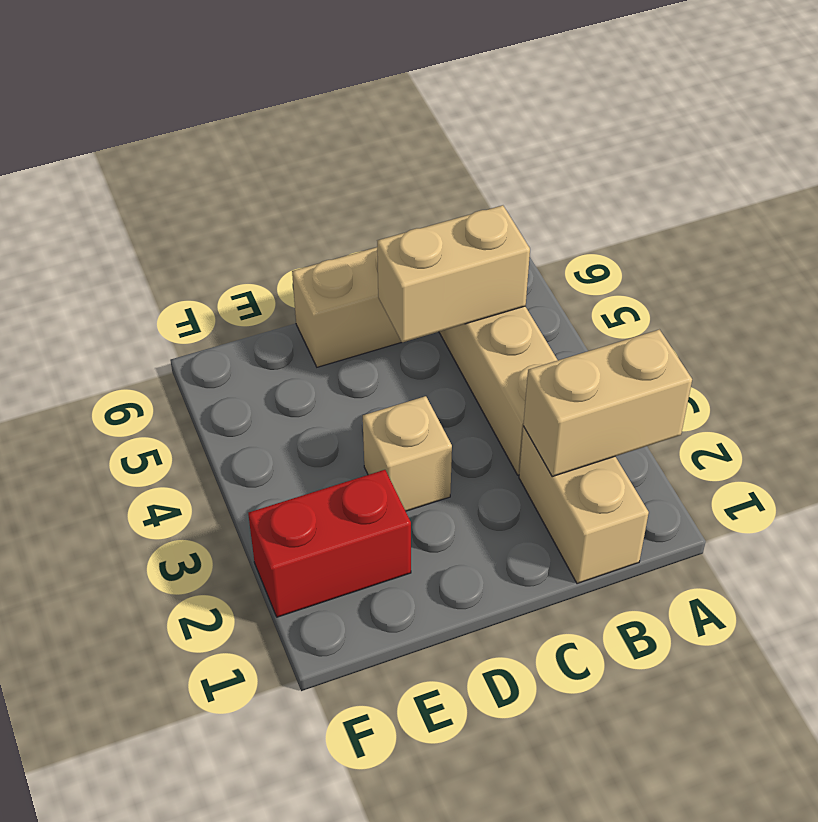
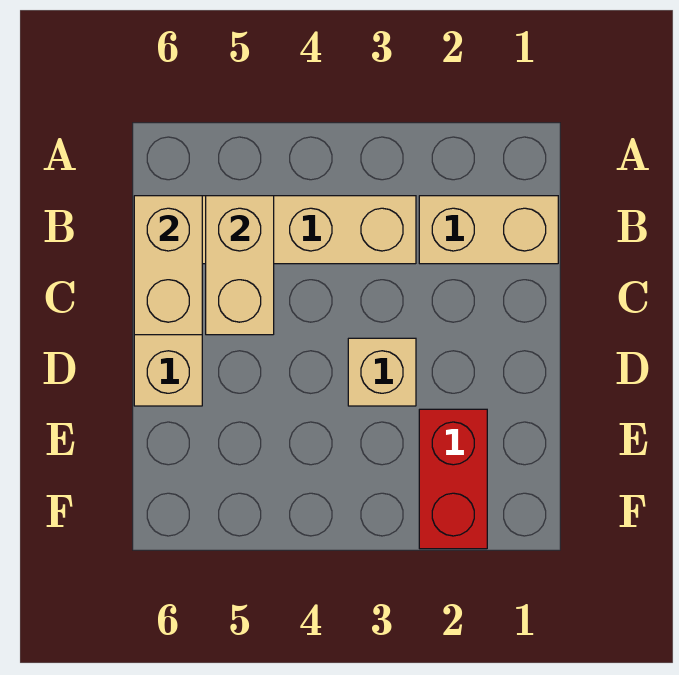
tan 1x2 brick [523,330,692,476] -> tan 1x2 brick moved to [134,196,202,335]

